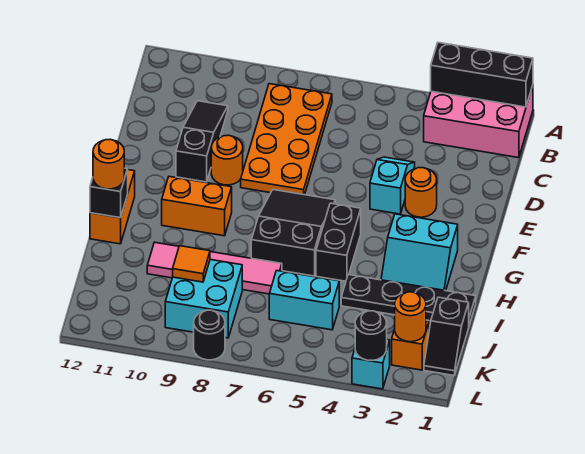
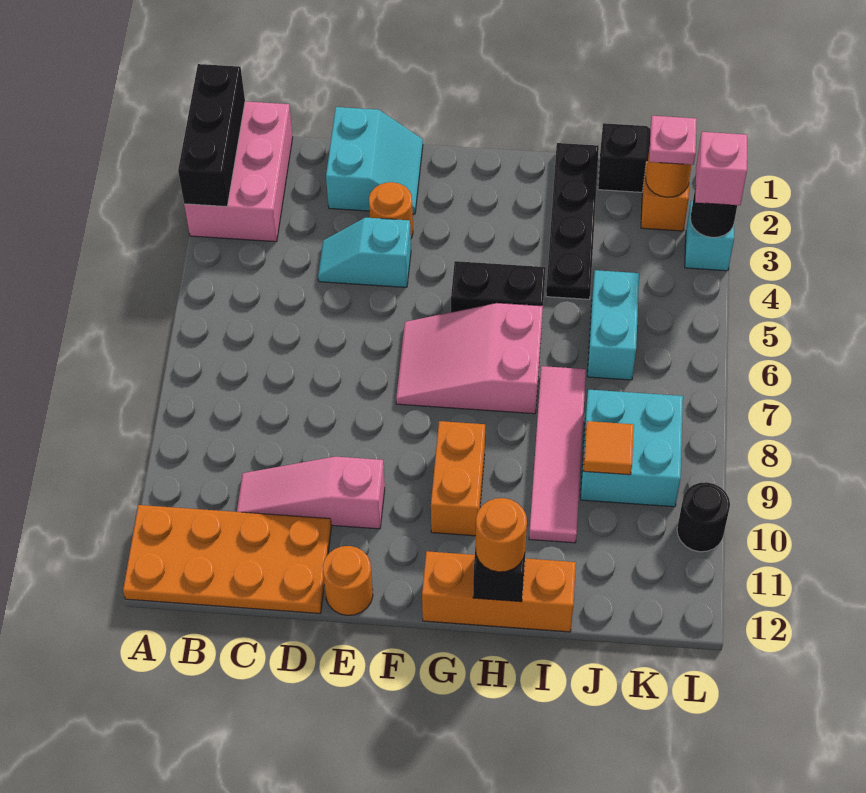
orange 2x4 plate [241,84,332,195] -> orange 2x4 plate moved to [123,505,331,614]
black 1x3 slope [176,101,228,182] -> pink 1x3 slope [237,457,385,529]
orange 1x1 round brick [211,135,243,185] -> orange 1x1 round brick moved to [323,546,373,615]
black 2x3 slope [251,190,336,276] -> pink 2x3 slope [396,303,543,414]
cyan 2x2 slope [381,214,458,291] -> cyan 2x2 slope moved to [326,107,423,214]
orange 1x2 brick [90,170,135,244] -> orange 1x3 brick [422,551,576,632]
none -> pink 1x1 plate [649,116,697,165]
none -> pink 1x1 brick [695,132,747,205]
black 1x1 round brick [194,310,225,360] -> black 1x1 round brick moved to [677,482,730,552]

